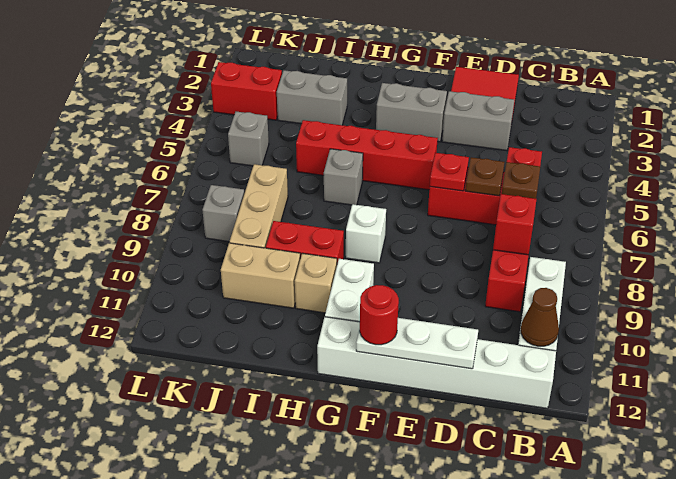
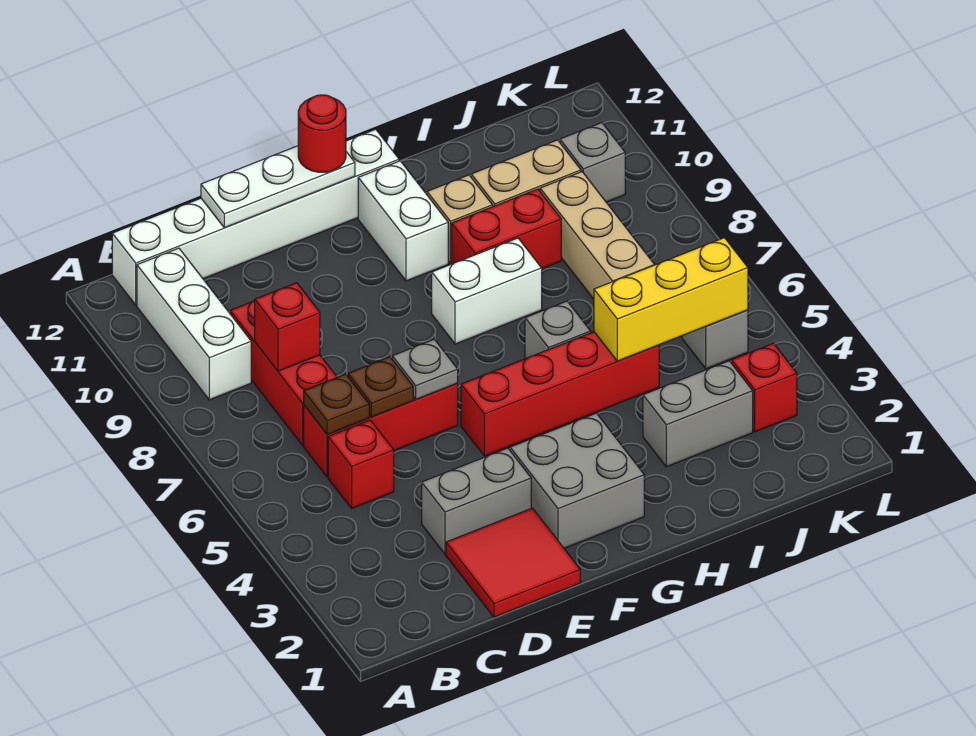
brown 1x1 cone [521,288,559,346] -> none
red 1x1 plate [430,153,469,191] -> grey 1x1 plate [392,339,458,399]
grey 1x2 brick [376,83,447,142] -> grey 2x2 brick [510,413,644,548]
white 1x1 brick [346,204,386,263] -> white 1x2 brick [432,238,542,344]
none -> yellow 1x3 brick [594,238,748,361]
red 1x2 brick [211,62,282,120] -> red 1x1 brick [731,343,797,432]
grey 1x1 brick [202,185,244,242] -> grey 1x1 brick moved to [560,123,625,202]

